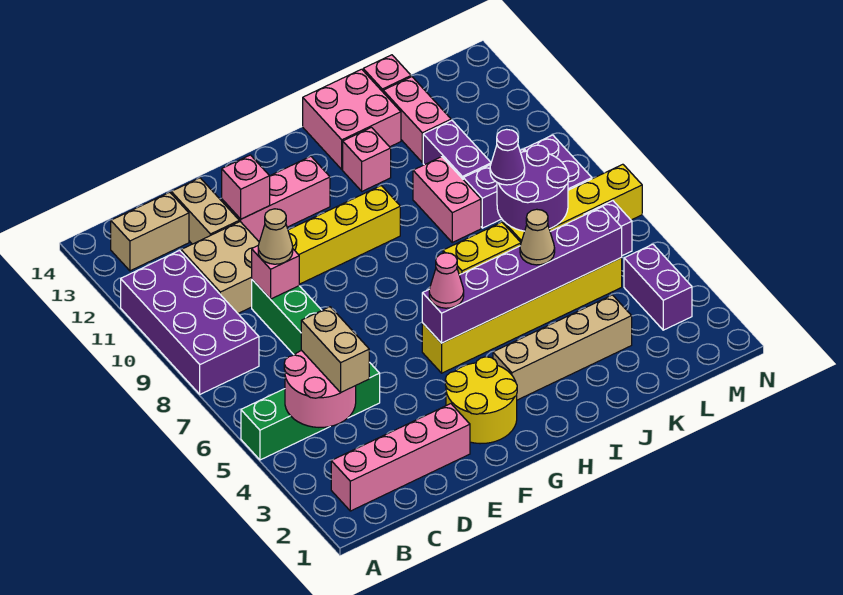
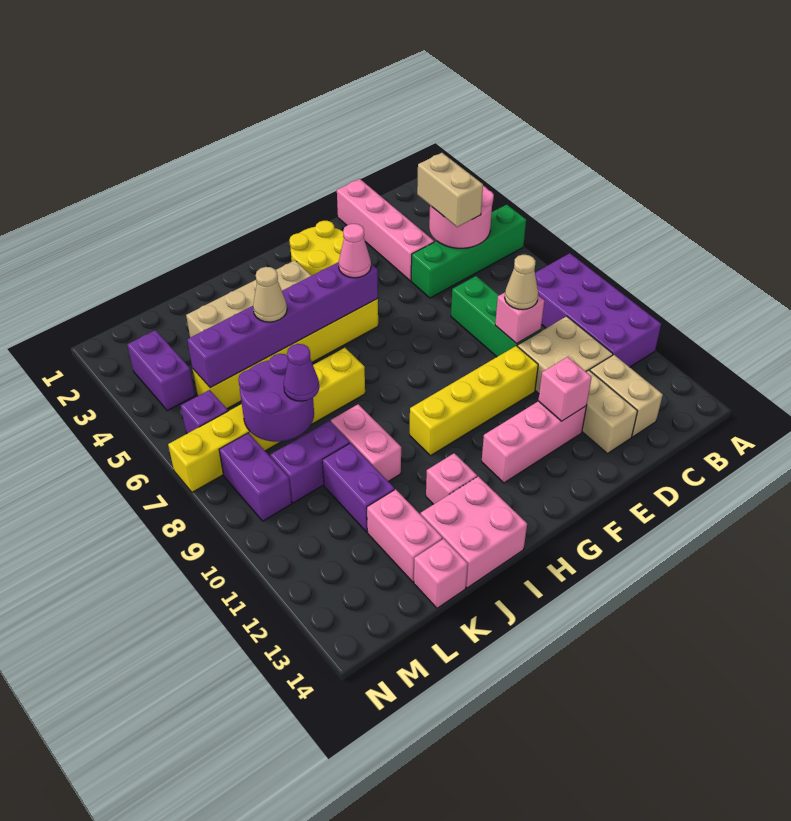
pink 1x4 brick [331,404,470,511] -> pink 1x4 brick turned to [337,179,434,281]
tan 1x2 brick [111,192,189,271] -> tan 1x2 brick turned to [590,355,663,437]

